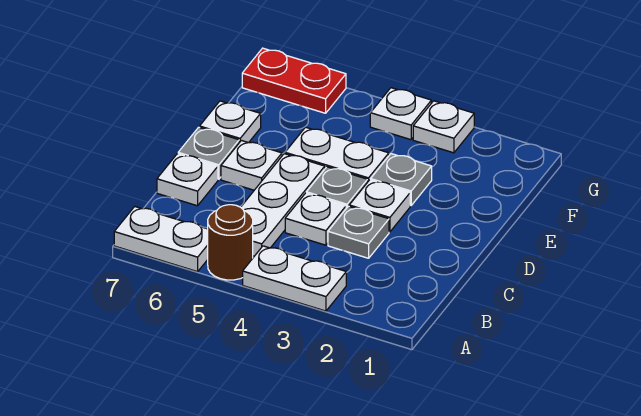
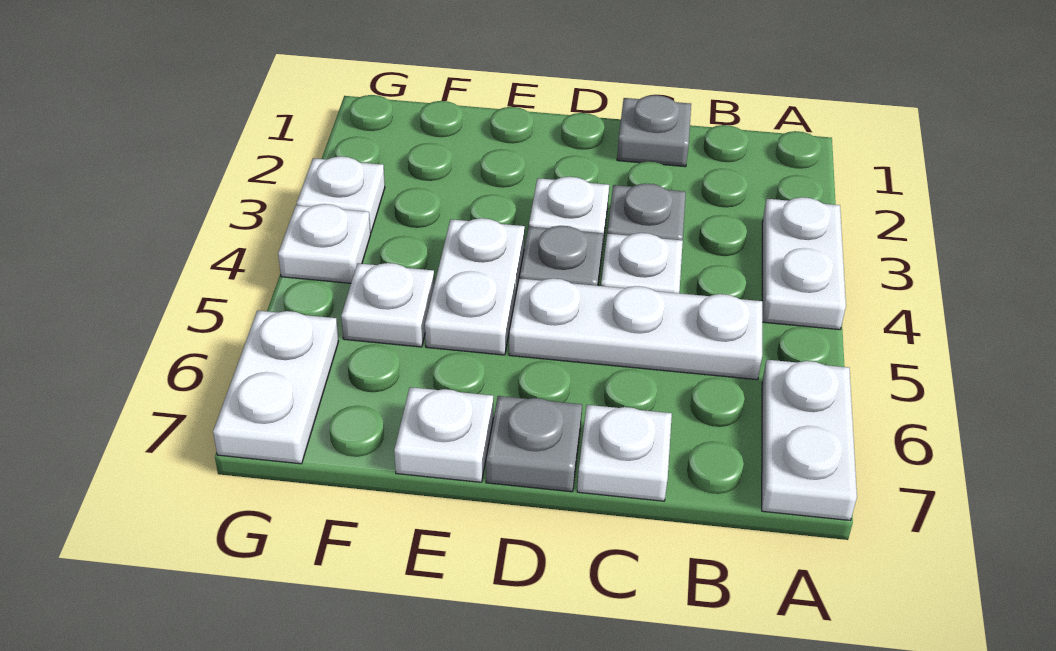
brown 1x1 round brick [208,205,253,280] -> none
white 1x1 plate [221,141,282,190] -> white 1x1 plate moved to [341,263,434,347]
grey 1x1 plate [371,154,432,205] -> grey 1x1 plate moved to [617,95,691,167]
red 1x2 plate [242,48,346,113] -> white 1x2 plate [213,311,339,464]

